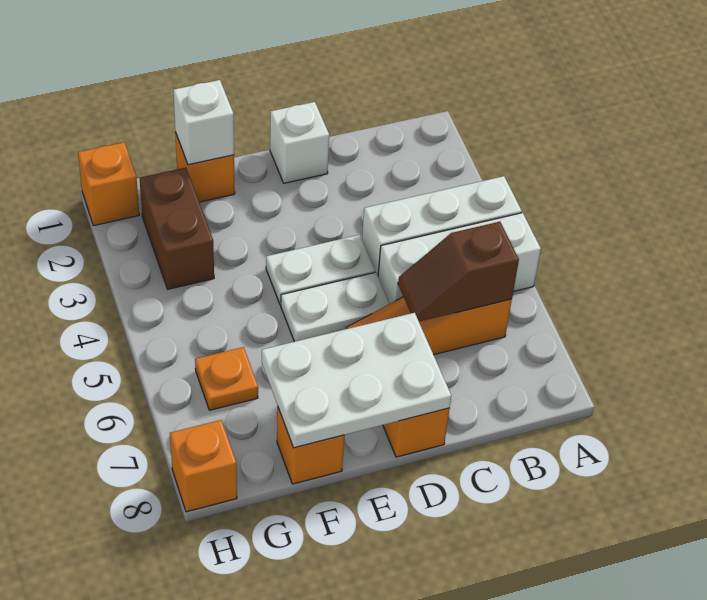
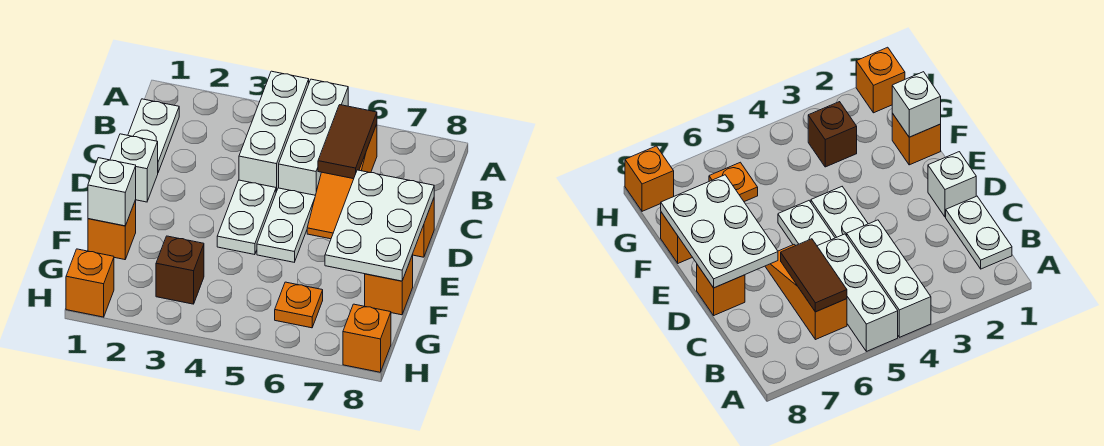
none -> white 1x2 plate [128,99,179,172]
brown 1x2 slope [398,222,519,322] -> brown 1x2 tile [318,105,377,179]
brown 1x2 brick [140,168,214,289] -> brown 1x1 brick [156,236,204,304]

